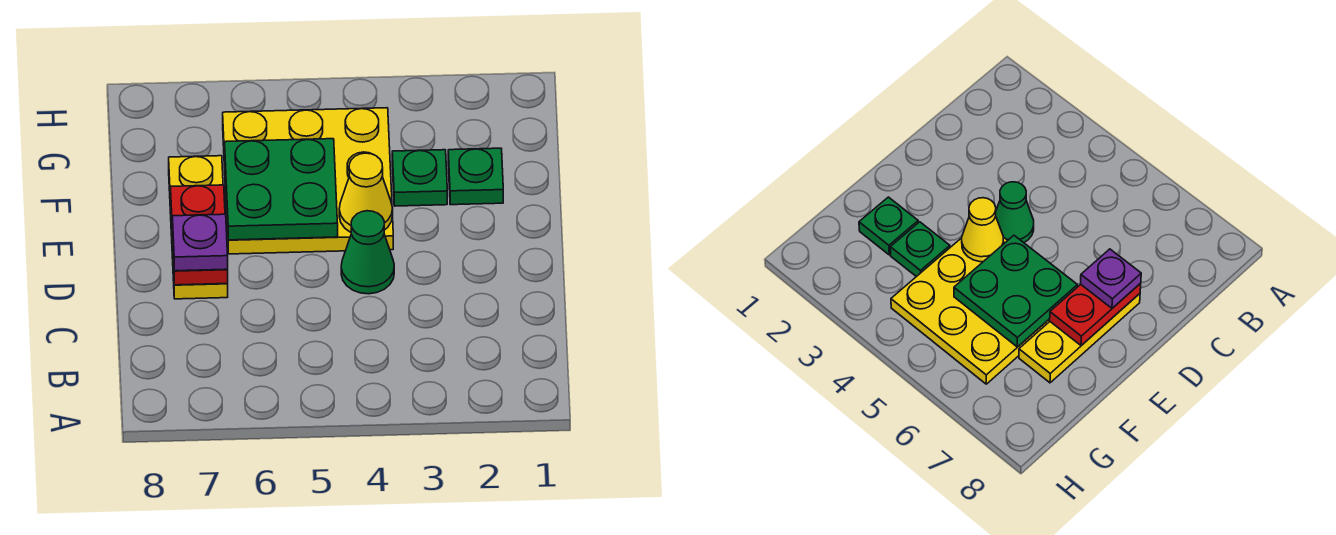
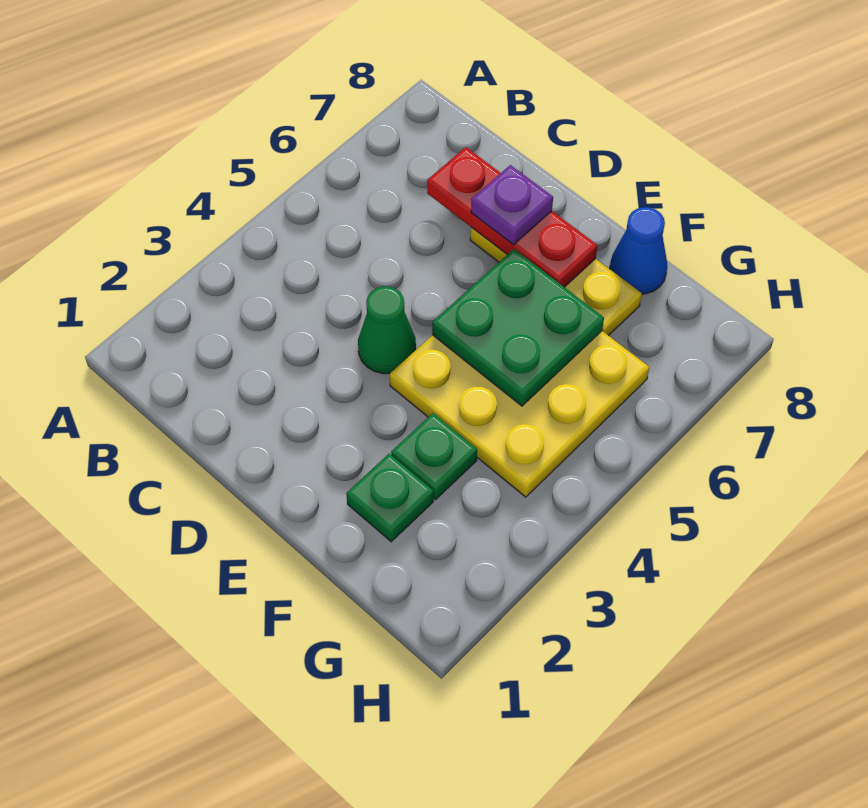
red 1x2 plate [171,185,228,285] -> red 1x3 plate [427,147,598,287]
yellow 1x1 cone [339,153,393,232] -> none
none -> blue 1x1 cone [610,207,668,294]

